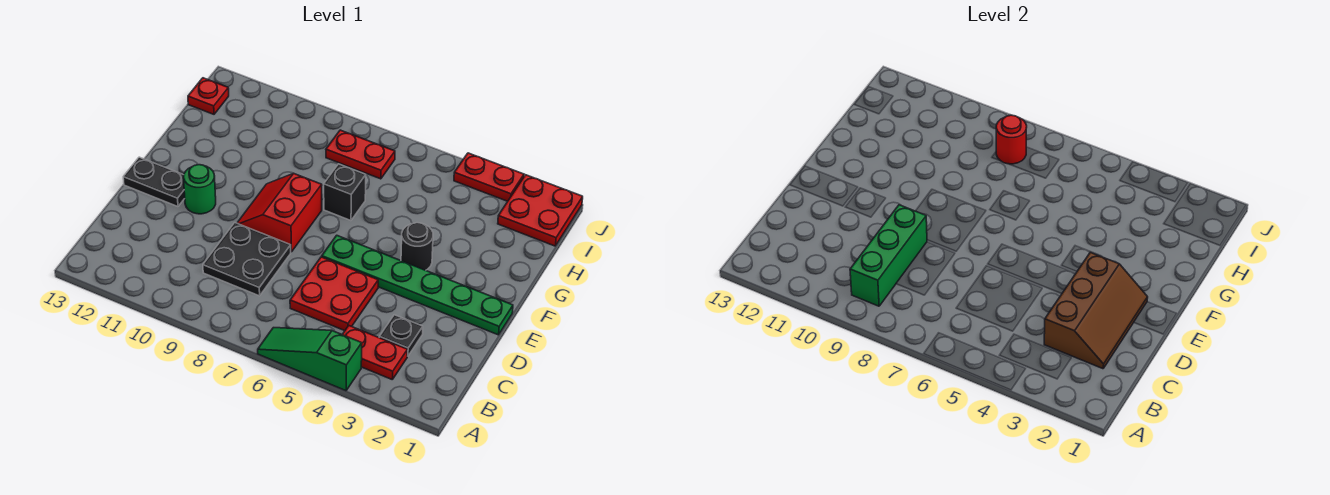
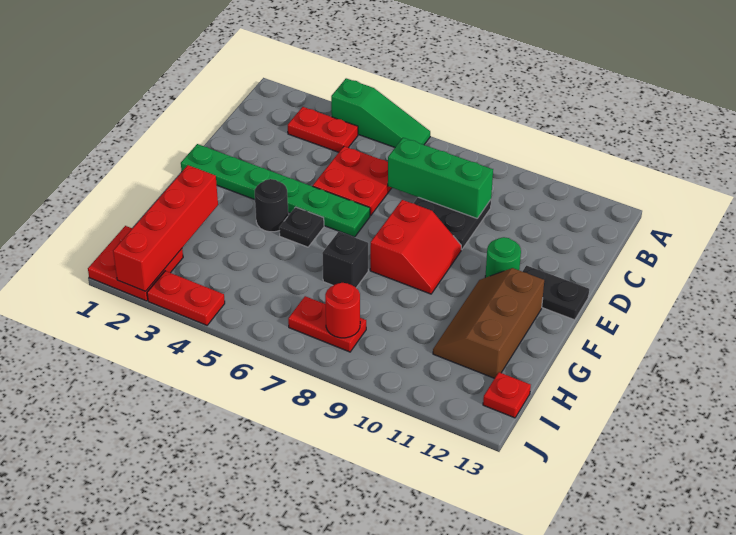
green 1x3 brick [850,205,927,306] -> green 1x3 brick turned to [388,138,493,218]
brown 2x3 slope [1044,252,1148,369] -> brown 2x3 slope moved to [433,268,544,378]
black 1x1 plate [379,315,423,356] -> black 1x1 plate moved to [279,207,324,247]
none -> red 1x4 brick [113,165,218,291]

